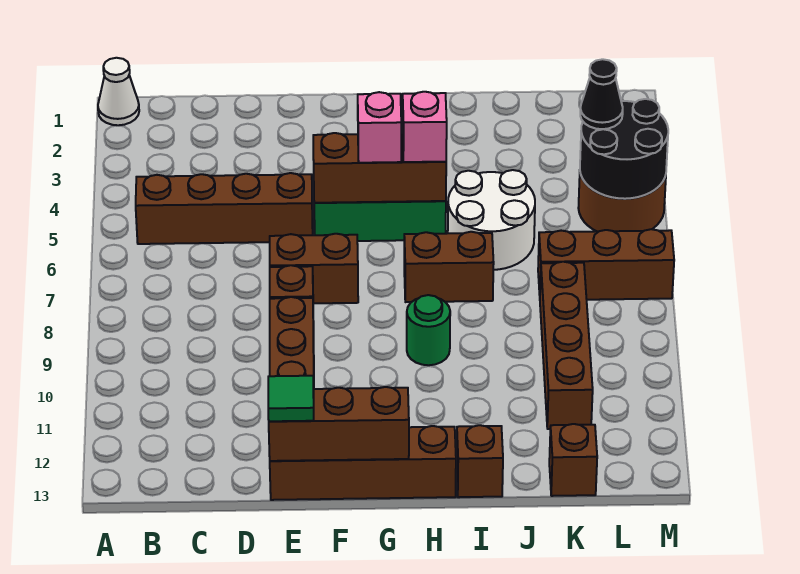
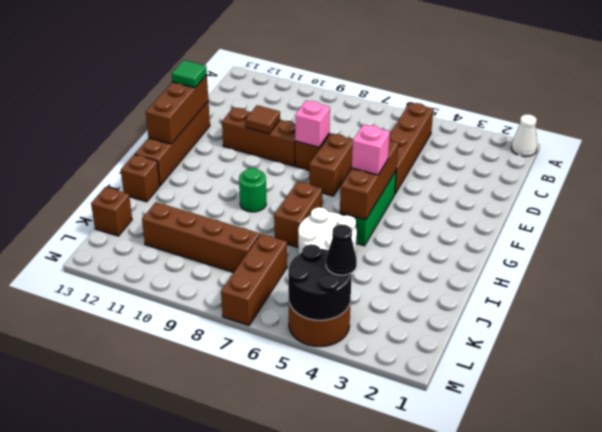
none -> brown 1x1 tile [246,105,280,134]
pink 1x1 brick [403,92,447,162] -> pink 1x1 brick moved to [295,101,330,147]

